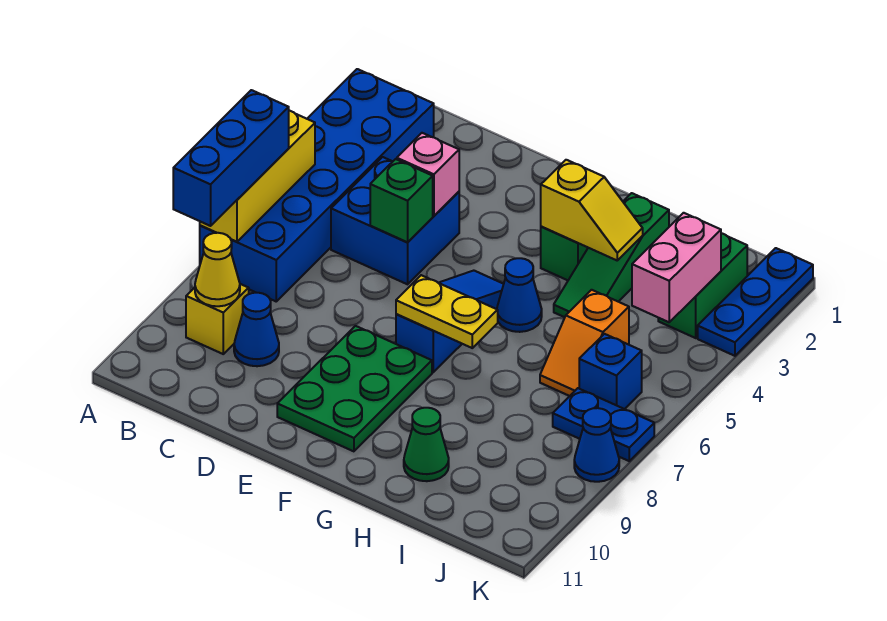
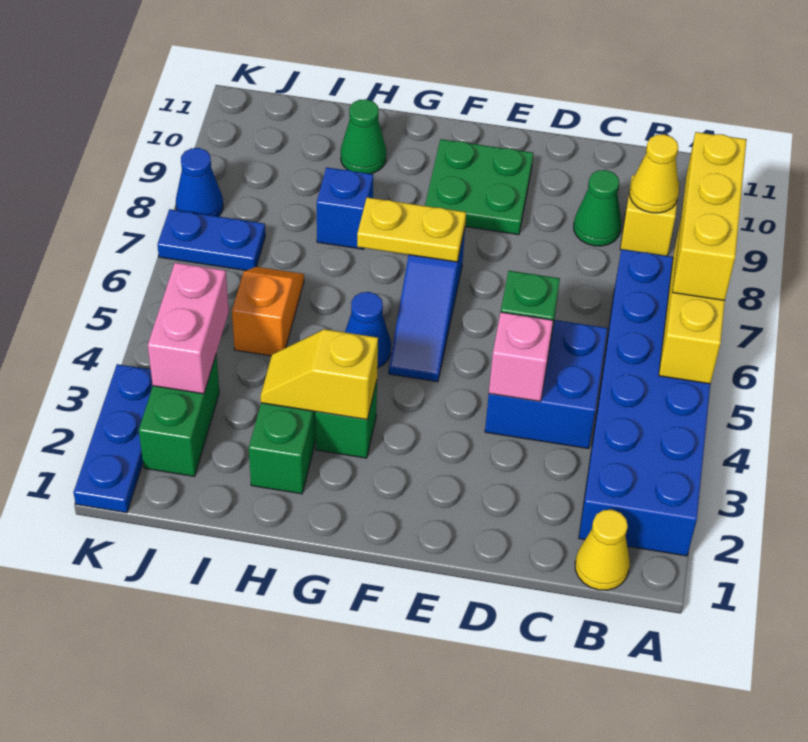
blue 1x3 brick [173,90,289,226] -> yellow 1x3 brick [672,132,746,300]
none -> yellow 1x1 cone [575,510,630,590]
blue 1x1 cone [234,293,279,366] -> green 1x1 cone [574,170,621,246]
green 2x3 plate [277,326,432,451] -> green 2x2 plate [425,139,533,235]
blue 1x1 brick [579,334,642,409] -> blue 1x1 brick moved to [317,167,373,249]

